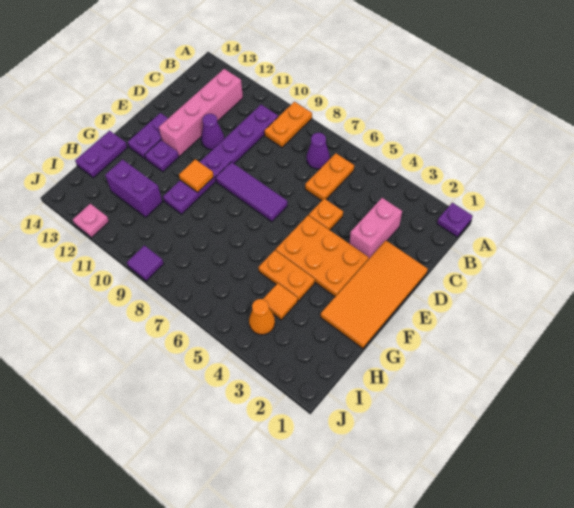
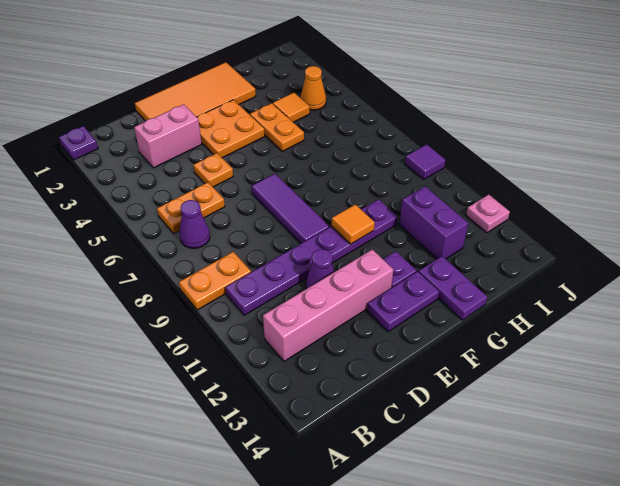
orange 2x3 plate [276,215,369,296] -> orange 2x2 plate [197,100,265,158]
purple 1x2 plate [75,131,127,178] -> purple 1x2 plate turned to [419,256,487,320]

